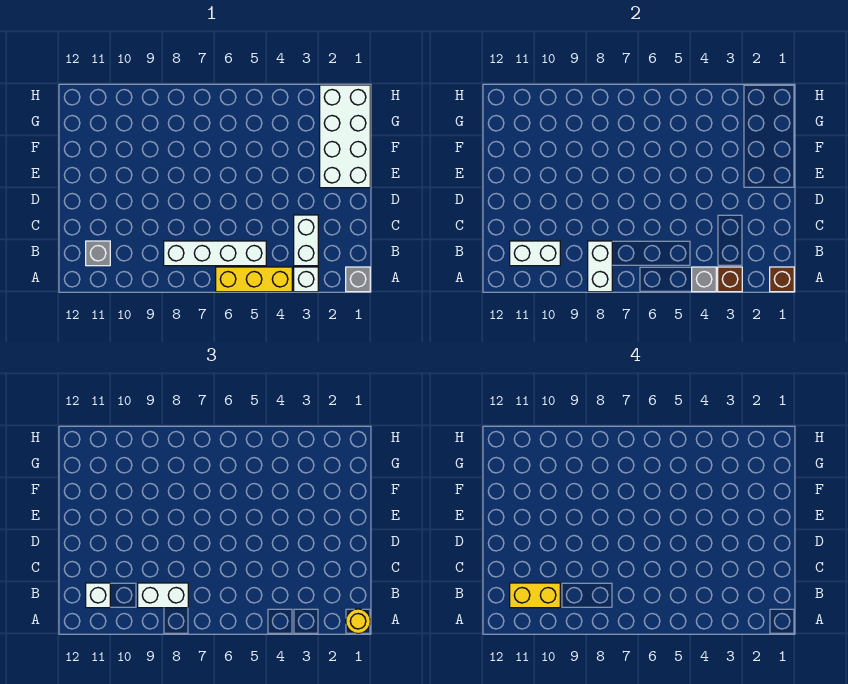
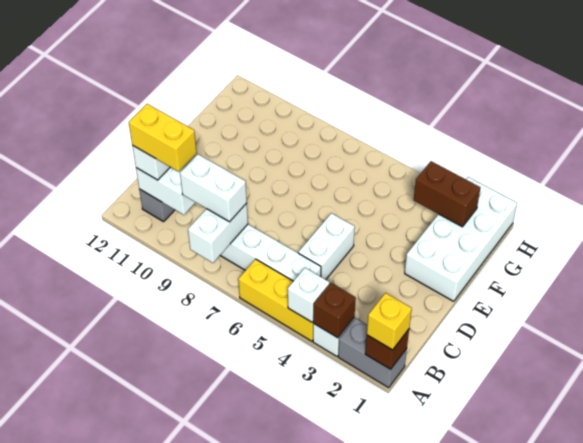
grey 1x1 brick [346,267,370,292] -> grey 1x2 brick [338,318,407,388]
yellow 1x1 round brick [346,609,370,634] -> yellow 1x1 brick [367,293,412,350]
grey 1x1 brick [692,267,716,292] -> white 1x1 brick [288,268,329,322]
white 1x2 brick [294,215,318,266] -> white 1x2 brick moved to [298,213,355,280]
none -> brown 1x2 brick [414,161,481,227]

